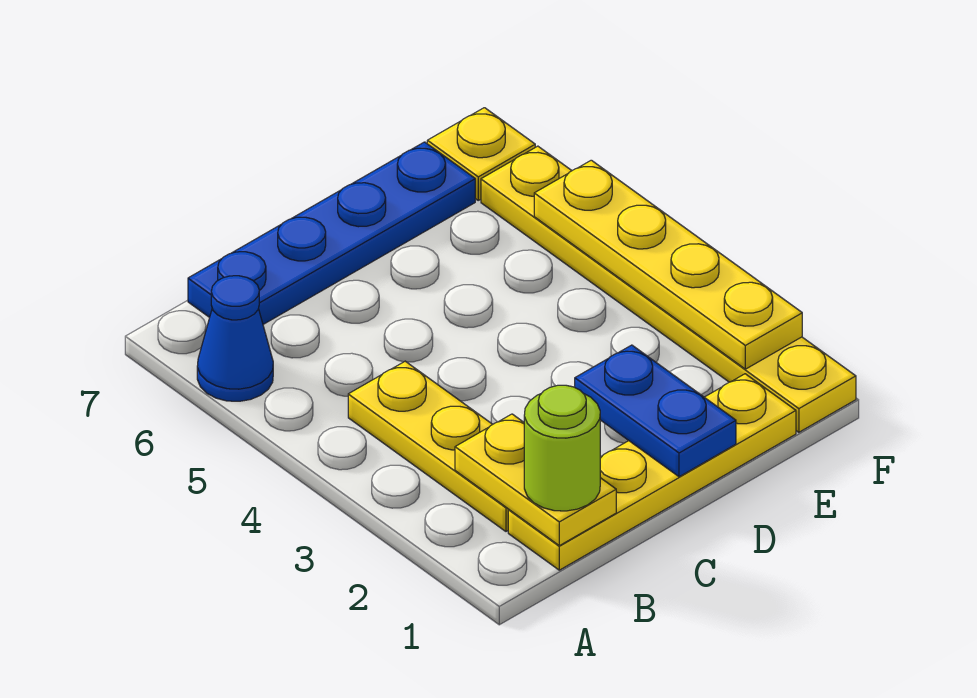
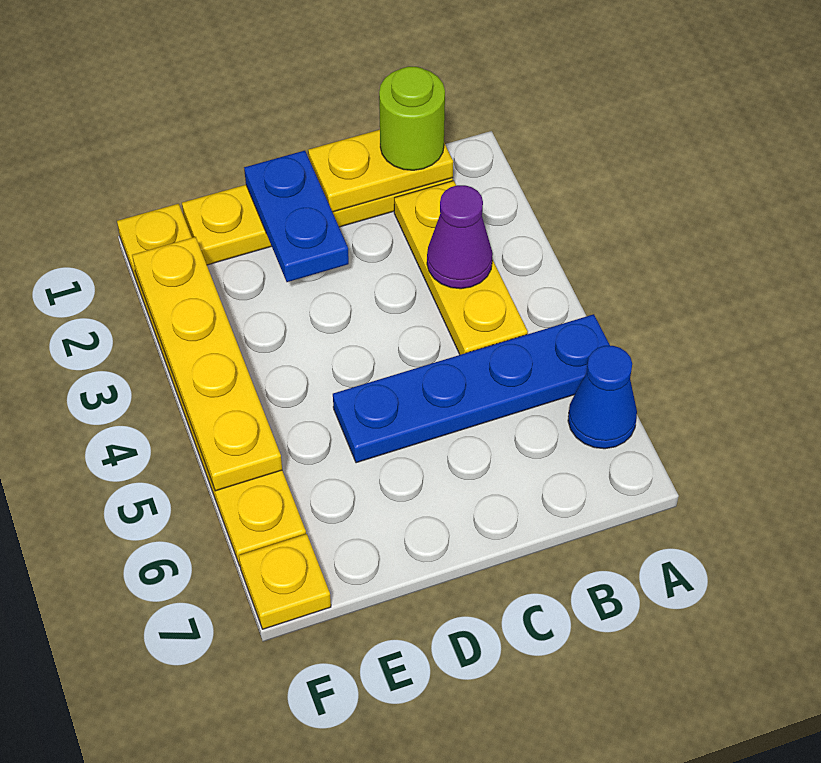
yellow 1x2 plate [455,414,616,546] -> yellow 1x2 plate turned to [308,130,453,212]
none -> purple 1x1 cone [427,185,493,289]
blue 1x4 plate [188,142,475,324] -> blue 1x4 plate moved to [333,314,610,463]

